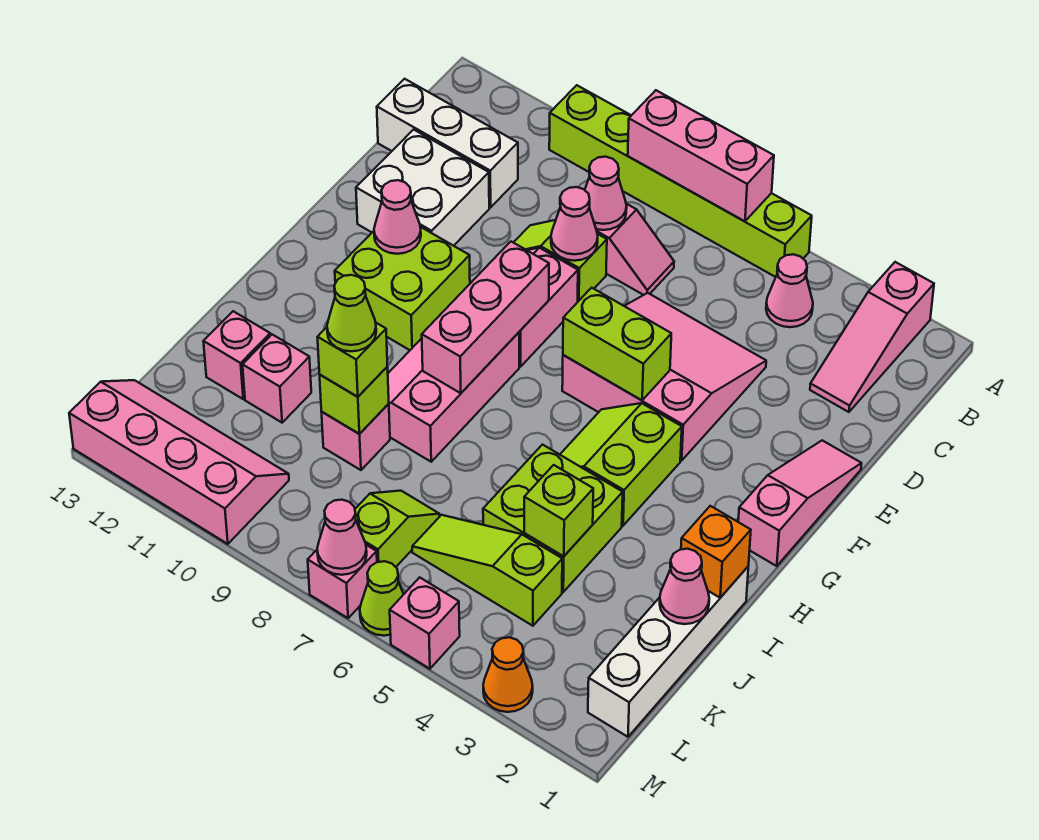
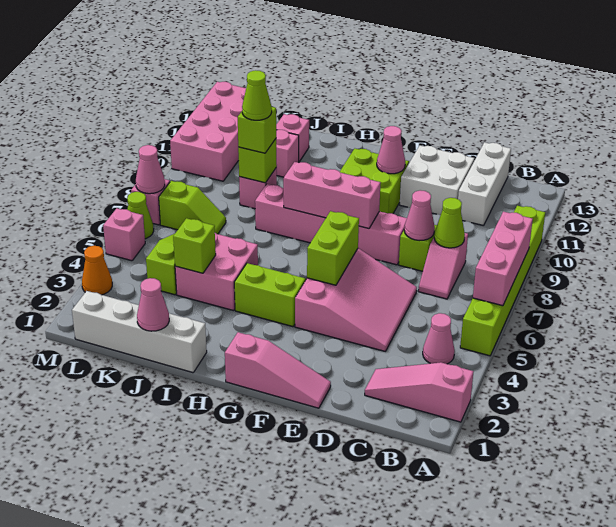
pink 1x1 cone [585,157,627,230] -> lime 1x1 cone [434,198,465,248]
orange 1x1 brick [681,506,751,598] -> none
lime 2x2 brick [483,445,623,592] -> pink 2x2 brick [175,233,258,311]
pink 2x4 slope [69,380,289,544] -> pink 2x4 brick [170,82,246,181]

